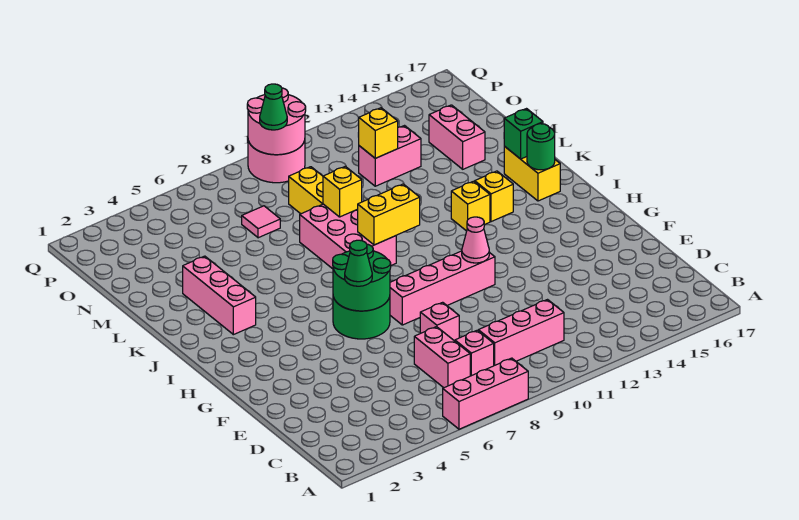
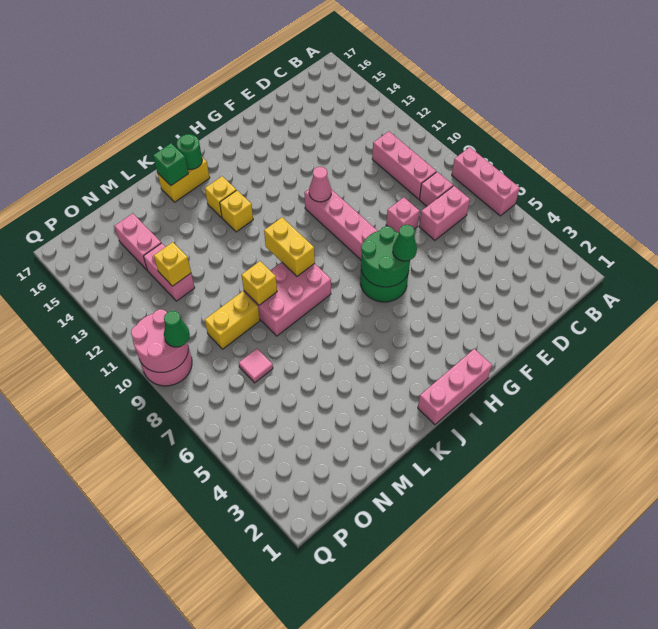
pink 1x3 brick [183,256,256,335] -> pink 1x3 brick moved to [418,349,492,425]
pink 1x2 brick [429,105,485,169] -> pink 1x2 brick turned to [114,213,161,270]

